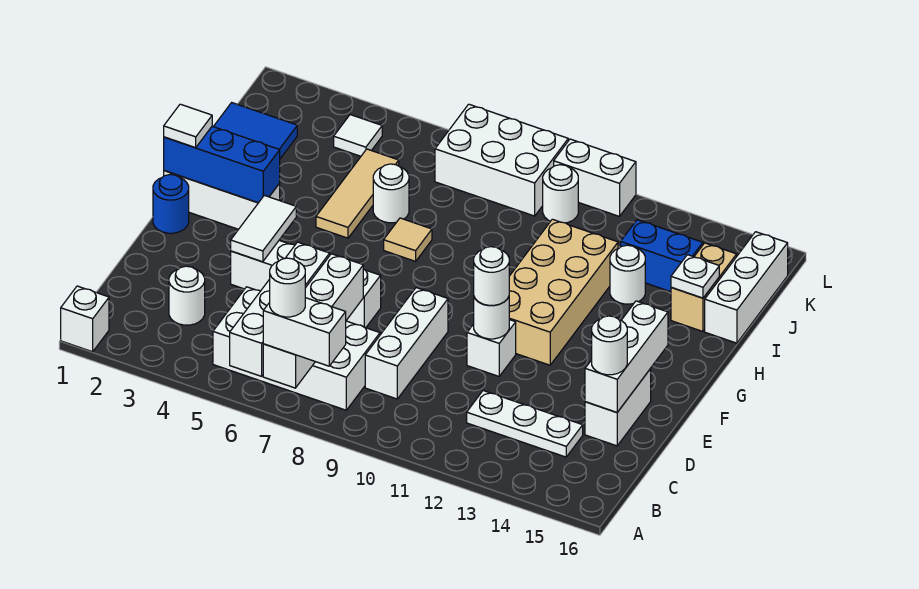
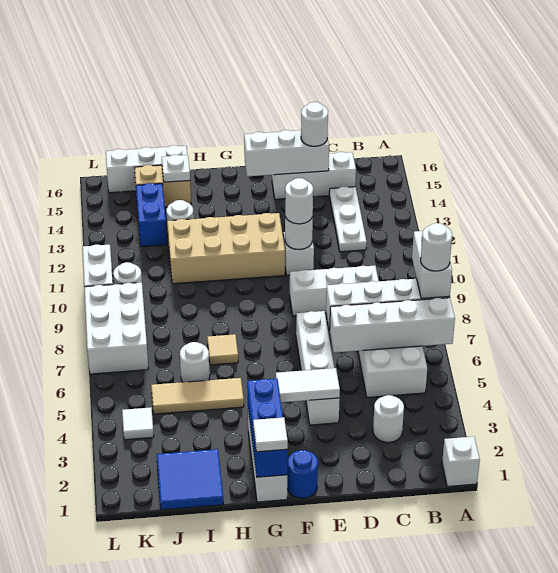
white 1x2 brick [585,369,651,446] -> white 1x3 brick [272,152,356,199]

